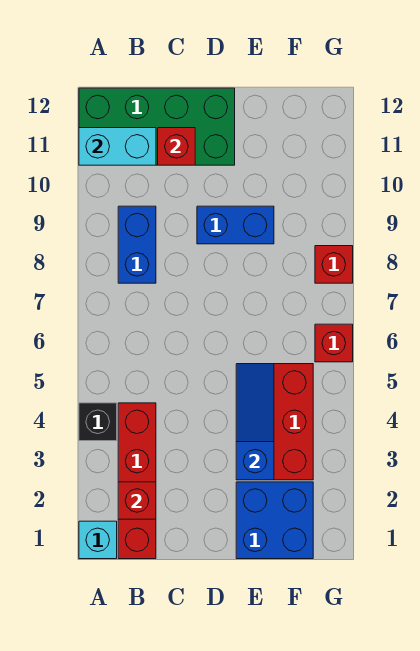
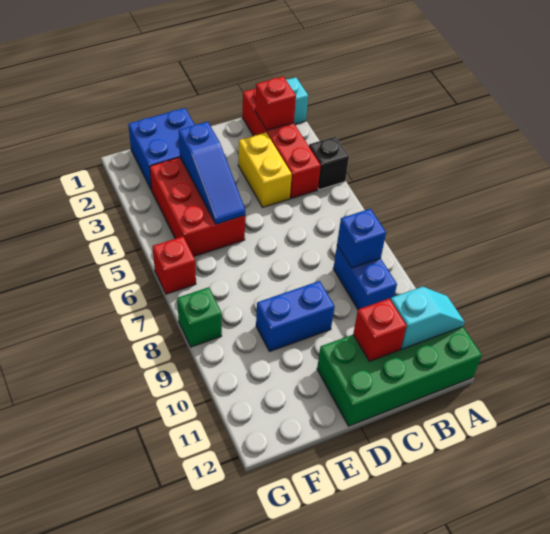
cyan 1x2 brick [79,128,156,165] -> cyan 1x2 slope [391,287,465,349]
none -> blue 1x1 brick [337,209,386,268]
none -> yellow 1x2 brick [238,132,292,207]
red 1x1 brick [315,246,353,283] -> green 1x1 brick [177,287,222,347]

